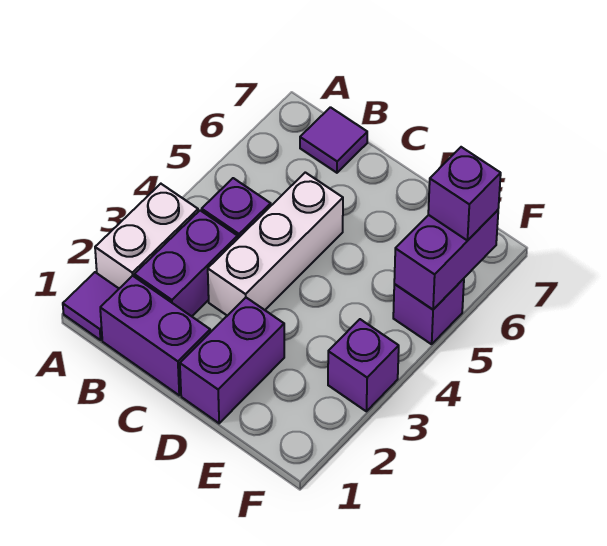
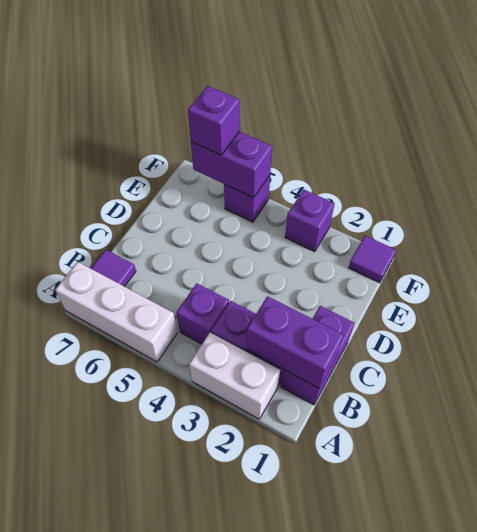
purple 1x1 tile [63,272,119,340] -> purple 1x1 tile moved to [349,236,396,283]
white 1x3 brick [208,172,343,316] -> white 1x3 brick moved to [55,262,177,362]
purple 1x2 brick [180,298,284,423] -> purple 1x2 brick moved to [246,296,343,388]

